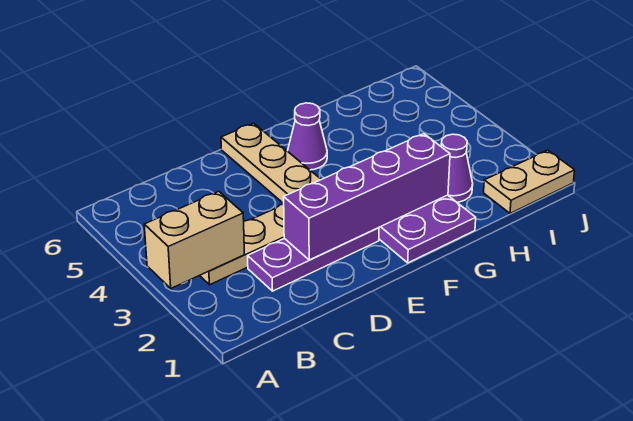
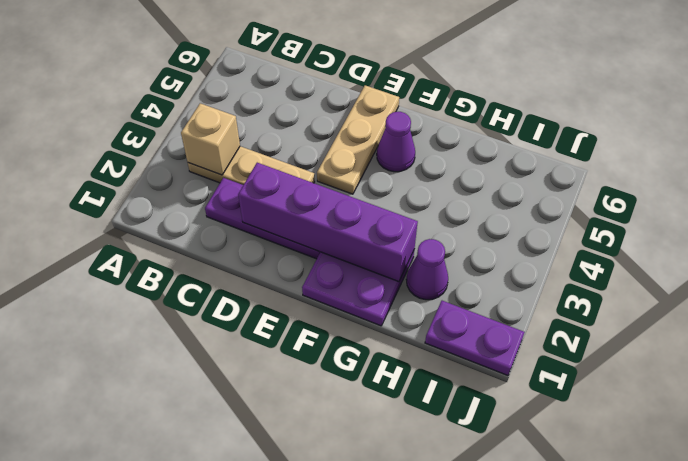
tan 1x2 brick [144,191,245,288] -> tan 1x1 brick [181,103,240,175]
tan 1x2 plate [484,150,575,213] -> purple 1x2 plate [425,301,524,376]

